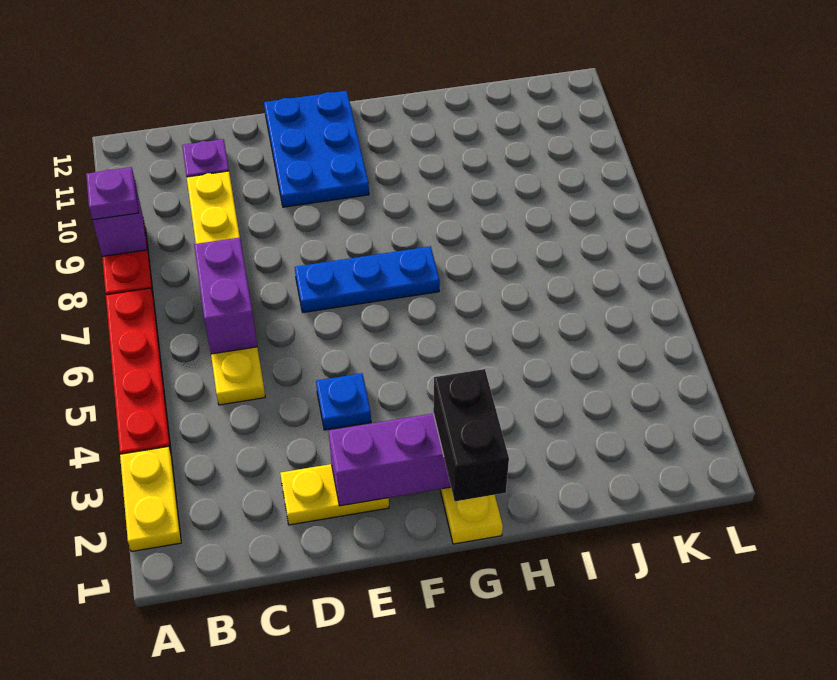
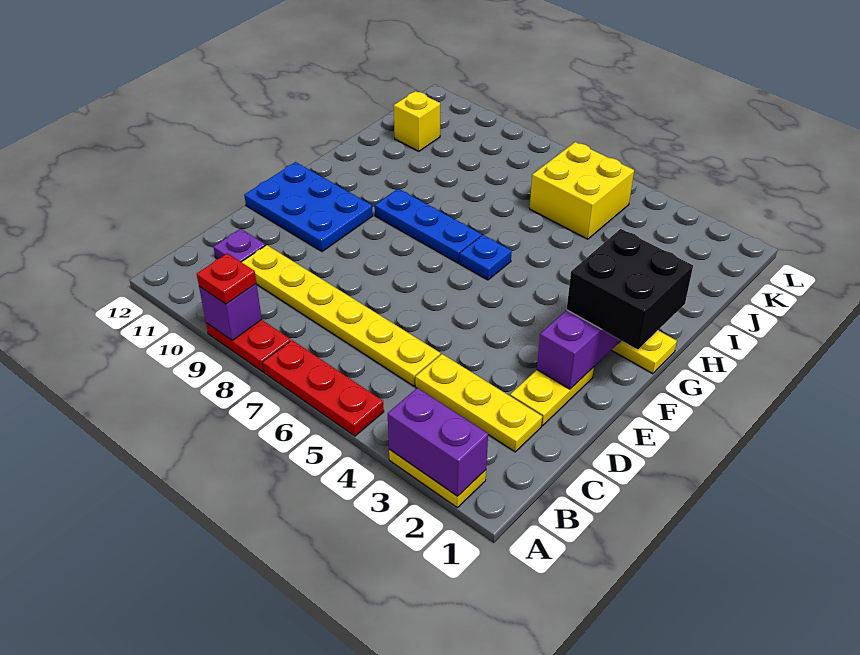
red 1x4 plate [106,288,171,454] -> red 1x3 plate [263,340,384,436]
purple 1x1 plate [86,167,138,220] -> red 1x1 plate [197,253,256,304]
none -> yellow 1x3 plate [415,354,542,452]
purple 1x2 brick [194,237,257,354] -> purple 1x2 brick moved to [388,388,488,496]
blue 1x1 plate [316,373,371,430] -> blue 1x1 plate moved to [460,235,512,280]
blue 1x3 plate [295,246,440,312] -> blue 1x3 plate turned to [375,189,482,263]
black 1x2 brick [433,369,509,501] -> black 2x2 brick [567,229,693,350]
none -> yellow 2x2 brick [530,142,634,239]
none -> yellow 1x1 brick [394,91,440,151]

